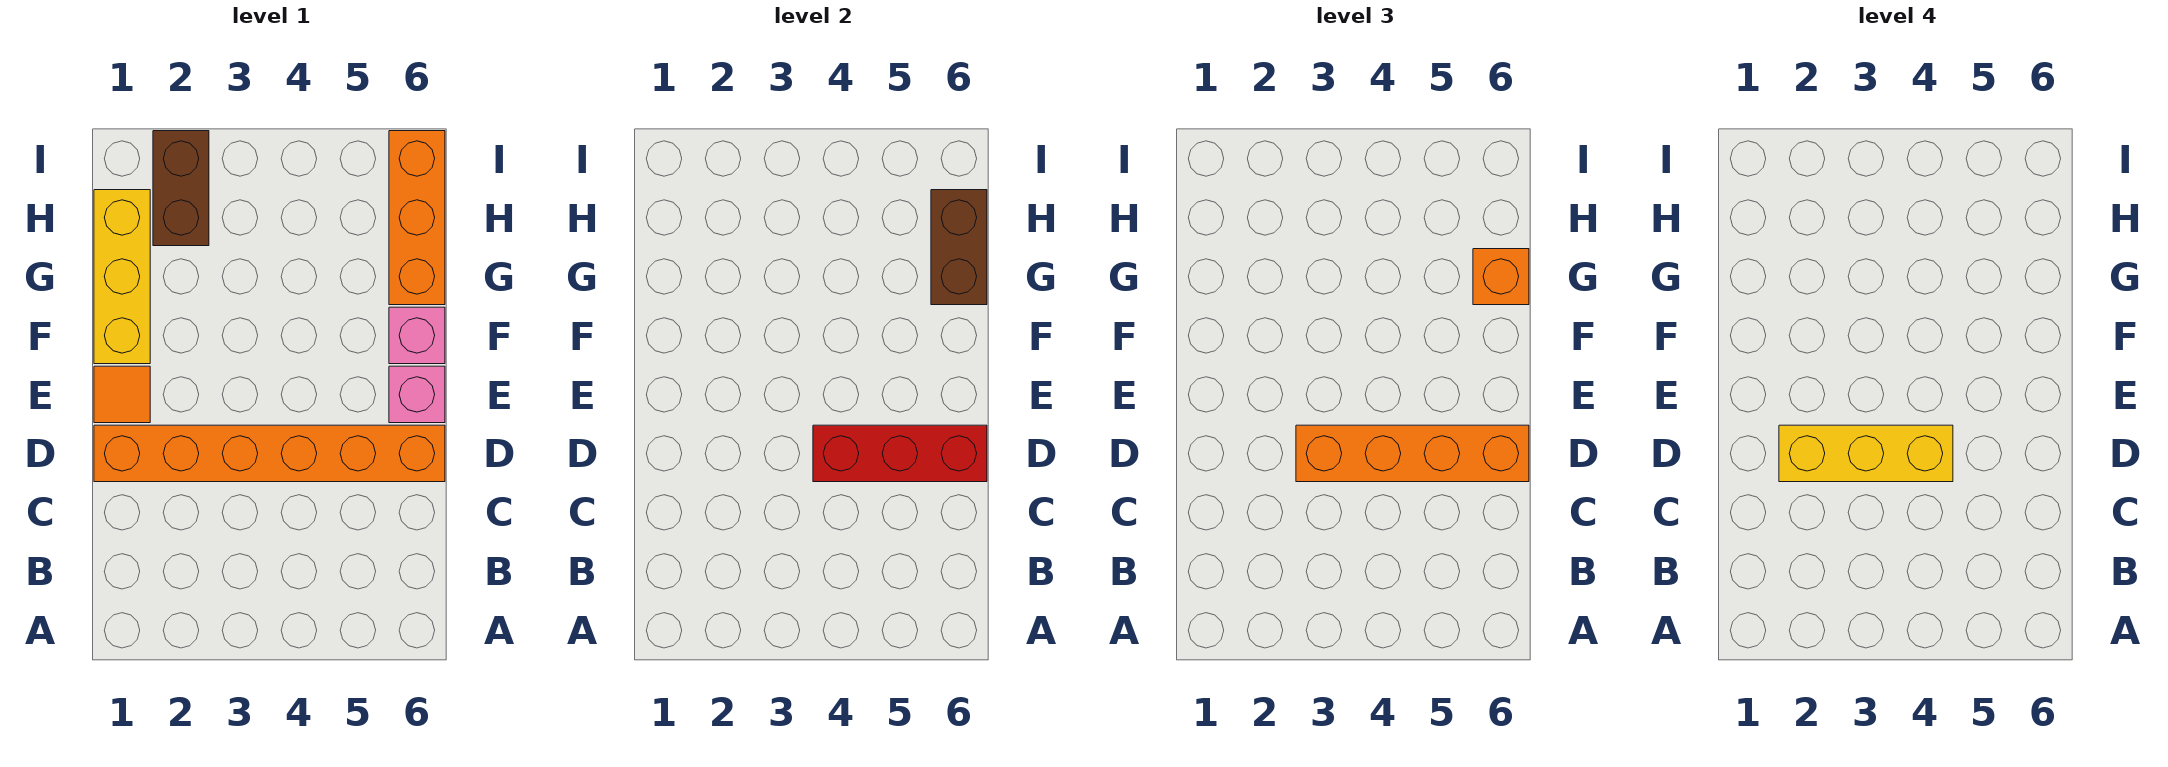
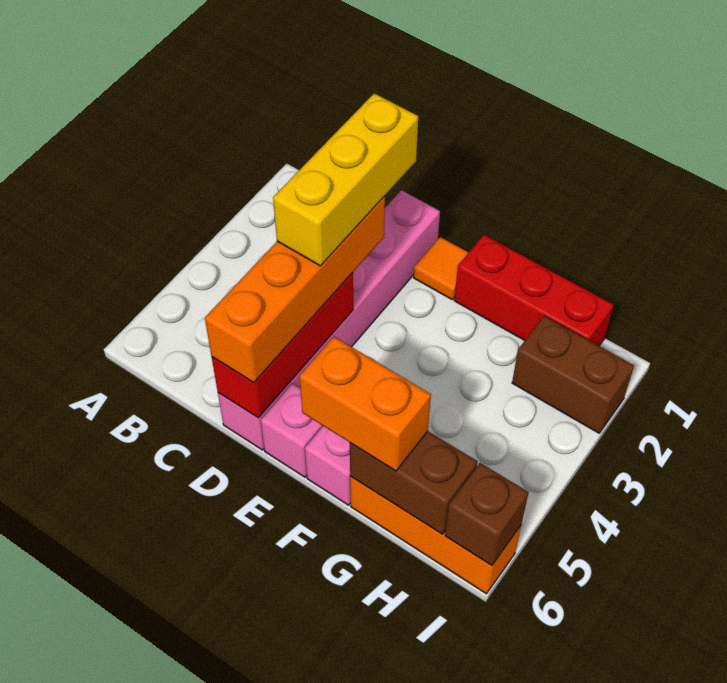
orange 1x6 brick [94,425,445,482] -> pink 1x6 brick [218,190,440,450]
yellow 1x3 brick [94,190,150,364] -> red 1x3 brick [454,235,613,346]
orange 1x1 brick [1473,249,1529,305] -> orange 1x2 brick [300,337,431,471]
none -> brown 1x1 brick [445,463,529,565]

